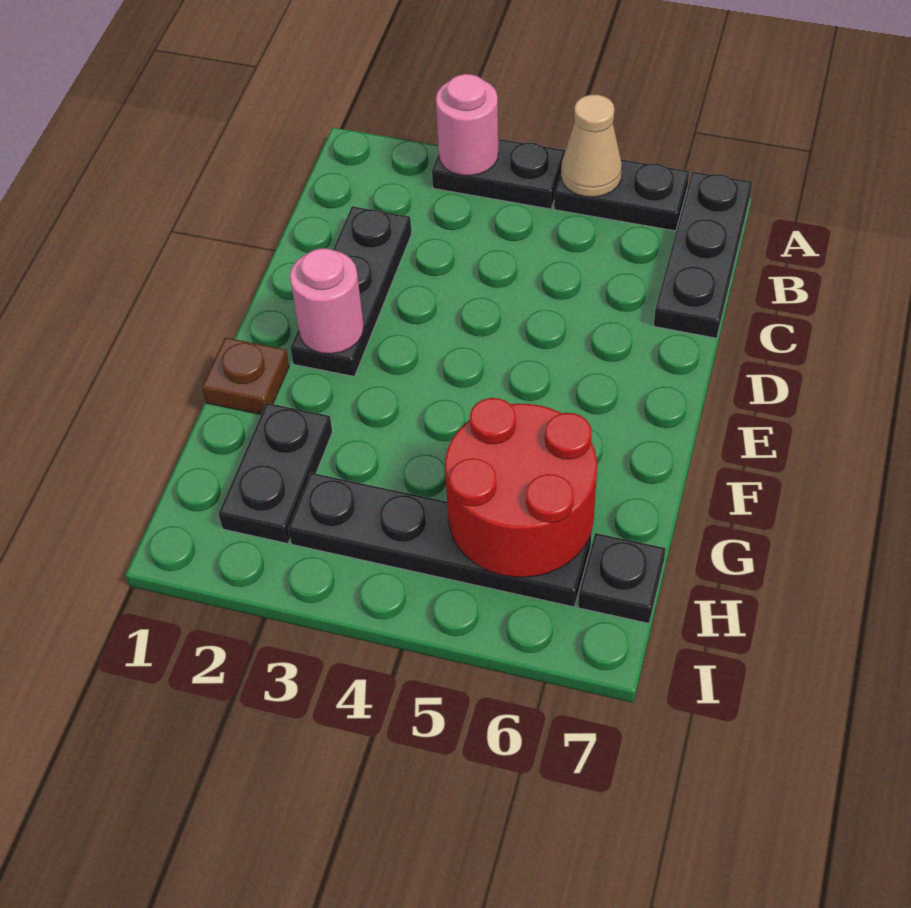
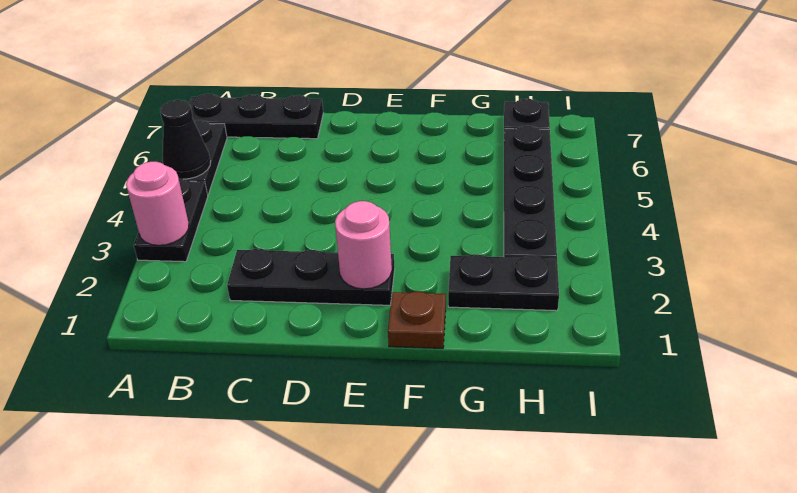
tan 1x1 cone [561,95,622,197] -> black 1x1 cone [160,100,210,179]
red 2x2 round brick [445,398,597,577] -> none

